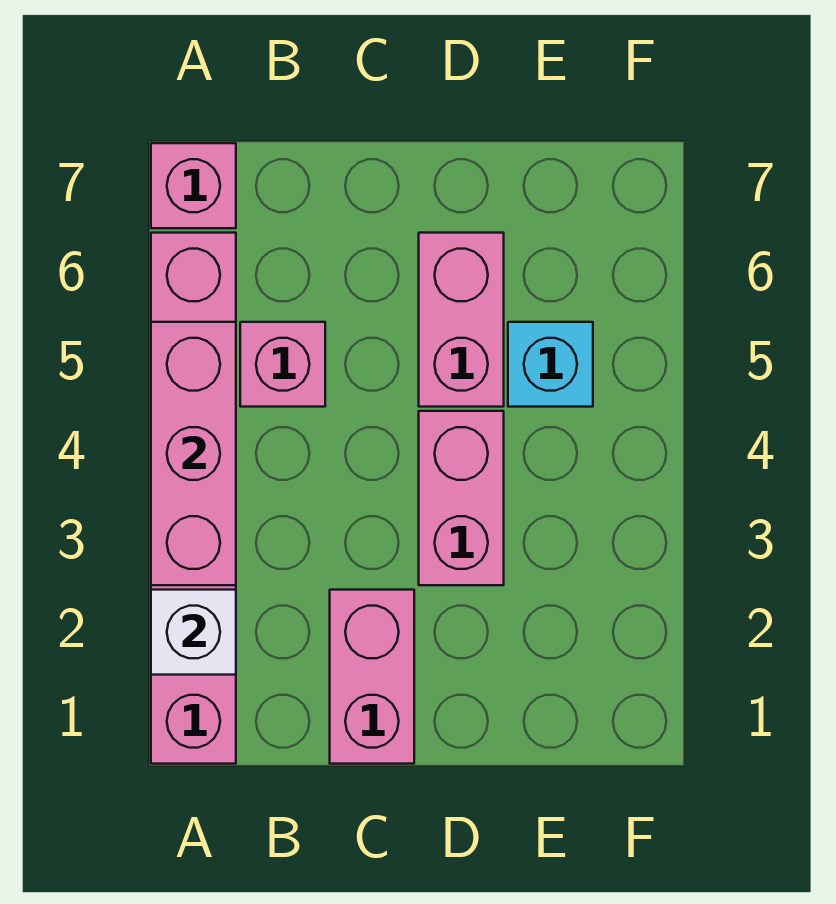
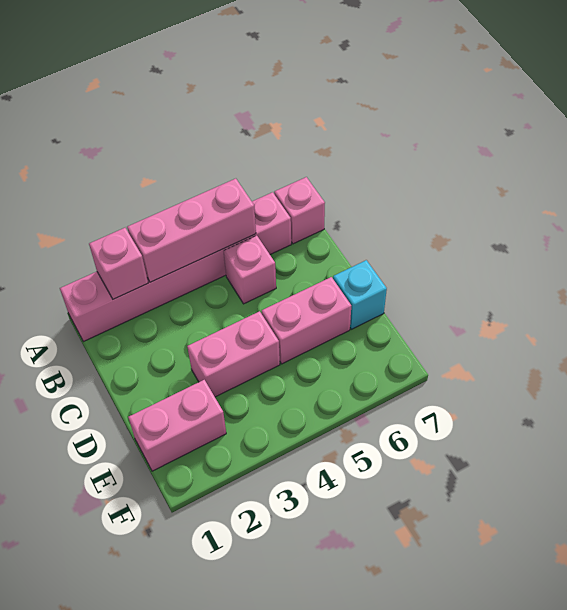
white 1x1 brick [151,590,236,675] -> pink 1x1 brick [89,228,148,299]
pink 1x2 brick [330,590,414,764] -> pink 1x2 brick moved to [128,380,226,471]
cyan 1x1 brick [508,322,593,407] -> cyan 1x1 brick moved to [333,260,387,329]

